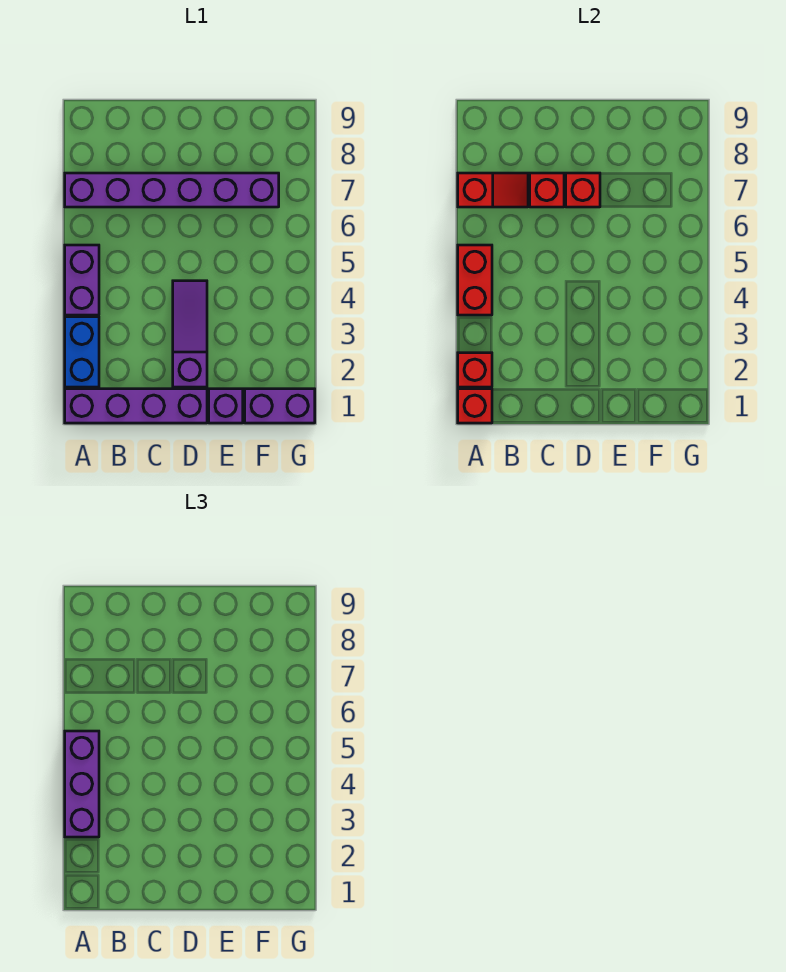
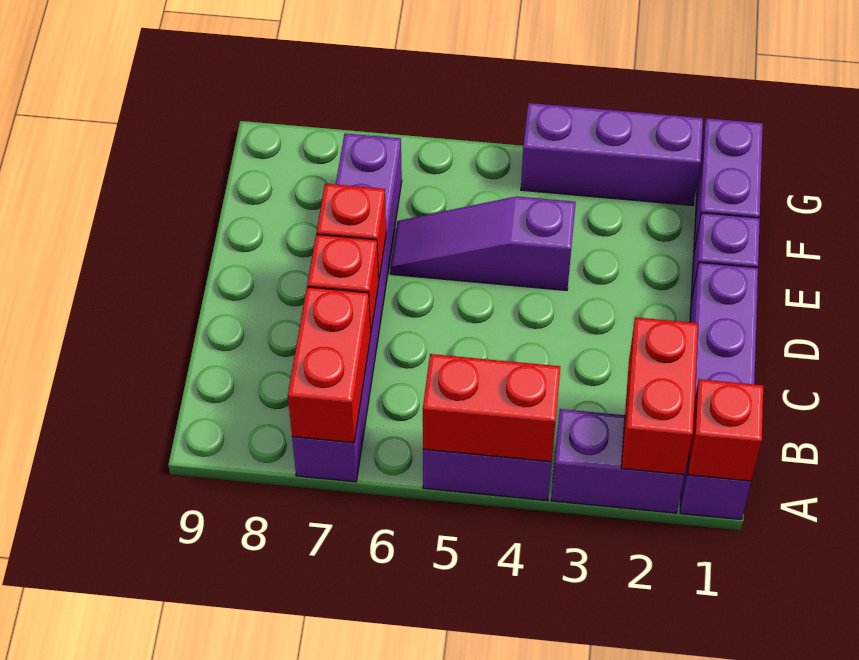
blue 1x2 brick [65,317,99,387] -> purple 1x2 brick [551,409,684,513]
red 1x1 brick [458,353,492,387] -> red 1x2 brick [621,317,698,475]
purple 1x3 brick [65,731,99,837] -> purple 1x3 brick moved to [521,103,703,205]
red 1x2 slope [458,173,528,207] -> red 1x2 brick [288,287,371,443]
purple 1x3 slope [173,281,207,387] -> purple 1x3 slope moved to [390,196,576,291]

